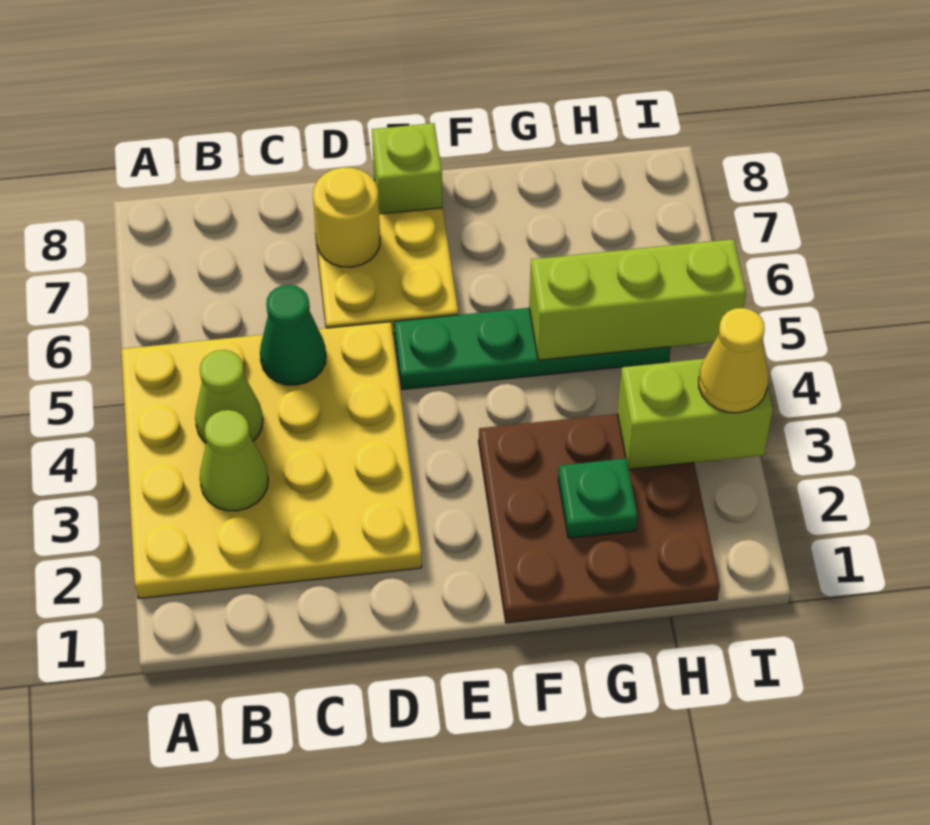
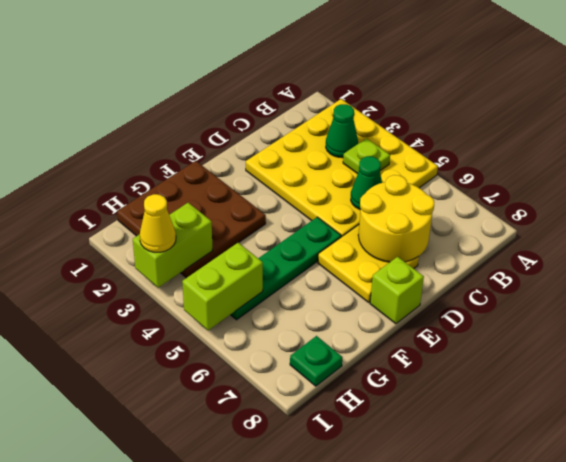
lime 1x1 cone [200,410,268,511] -> green 1x1 cone [326,104,358,158]
lime 1x1 cone [195,350,263,443] -> lime 1x1 plate [343,138,390,174]
yellow 1x1 round brick [313,167,380,267] -> yellow 2x2 round brick [358,175,434,262]
green 1x1 plate [558,458,638,538] -> green 1x1 plate moved to [290,336,343,386]
lime 1x3 brick [529,239,746,360] -> lime 1x2 brick [182,243,263,330]

